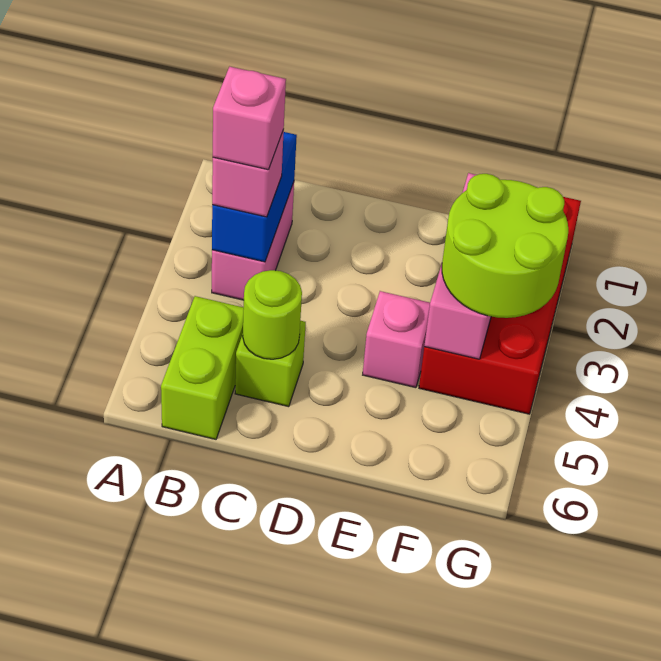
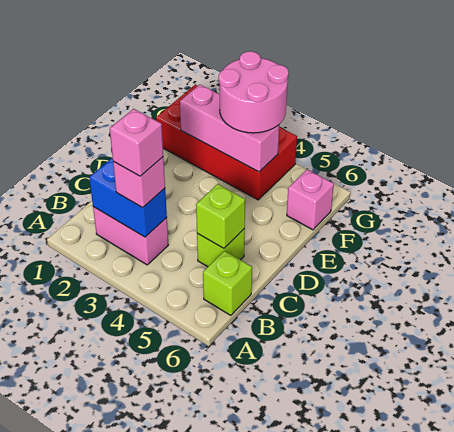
lime 1x2 brick [161,296,244,439] -> lime 1x1 brick [203,251,252,315]
lime 1x1 round brick [243,270,302,359] -> lime 1x1 brick [196,184,245,248]
pink 1x1 brick [363,291,430,388] -> pink 1x1 brick moved to [287,170,334,230]
lime 2x2 round brick [442,174,568,318] -> pink 2x2 round brick [219,51,289,133]

